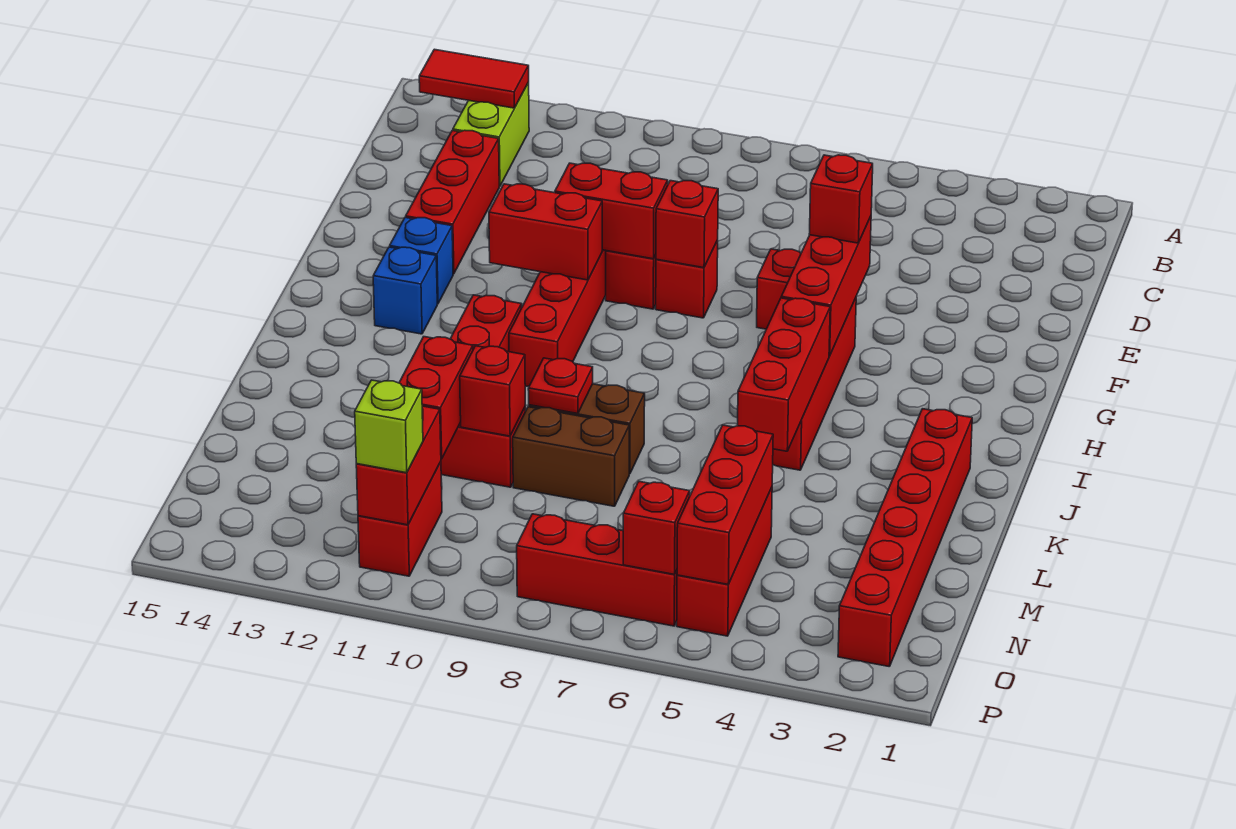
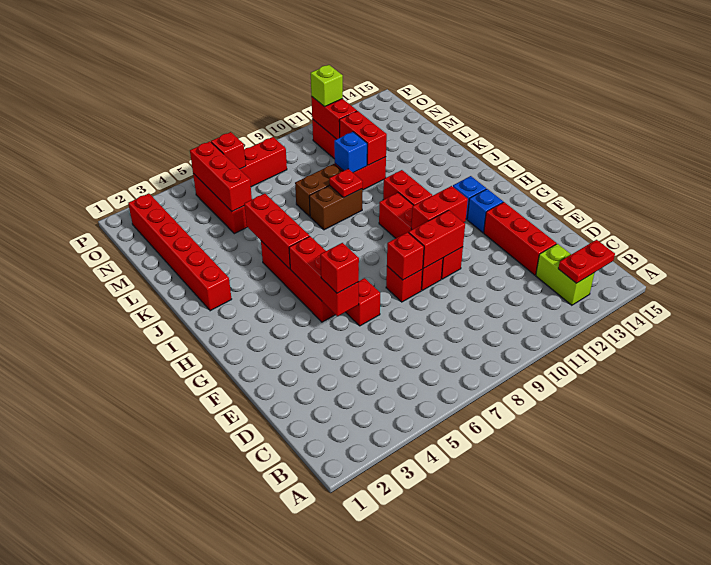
red 1x2 tile [419,49,529,108] -> red 1x2 plate [558,240,615,283]
red 1x1 brick [460,346,525,436] -> blue 1x1 brick [334,132,367,173]

